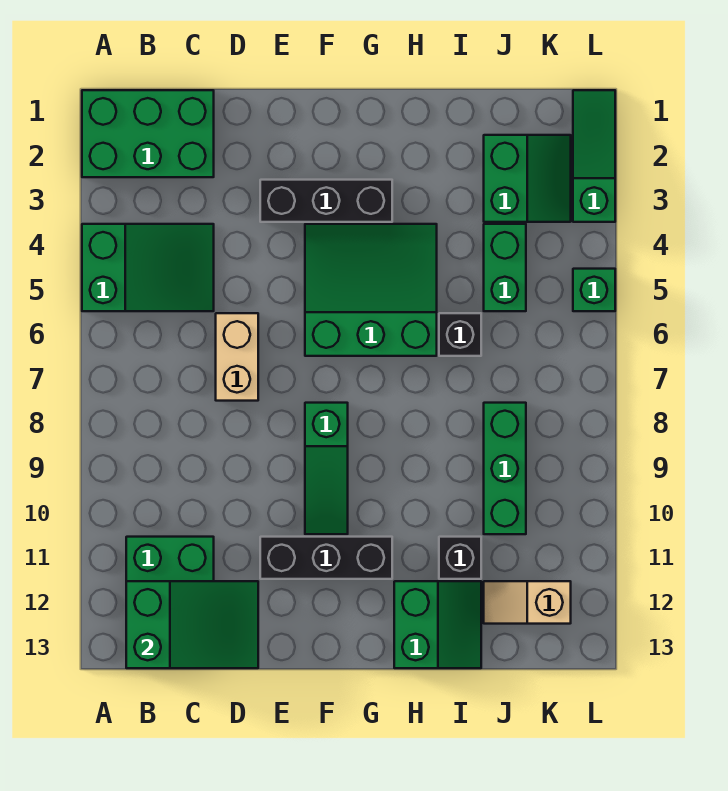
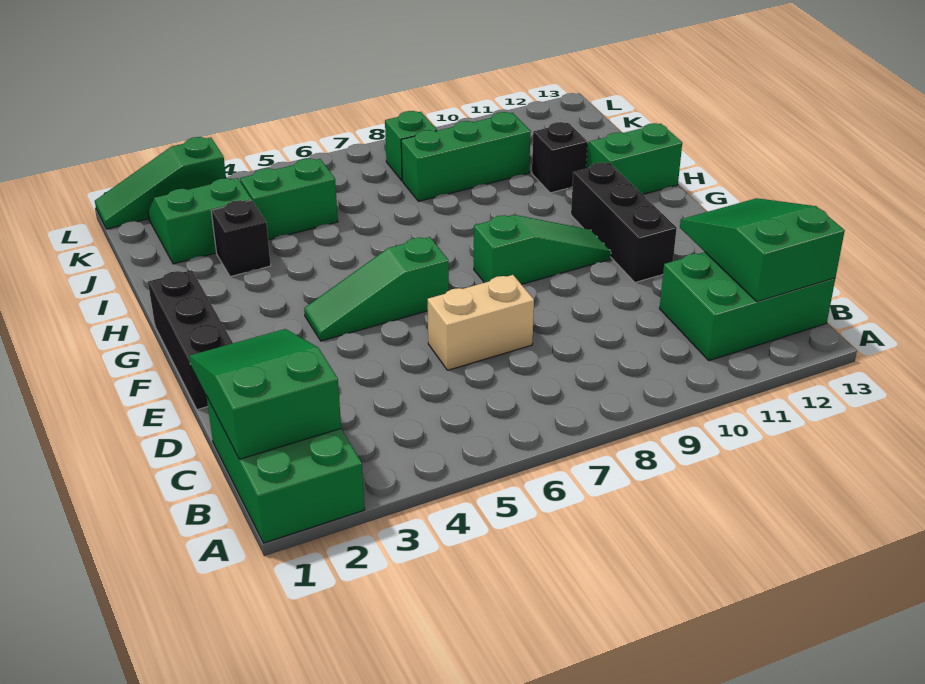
green 2x3 slope [82,224,214,311] -> green 2x3 slope moved to [189,329,341,459]
black 1x3 brick [260,180,392,222] -> black 1x3 brick moved to [148,270,233,410]
green 3x3 slope [305,224,437,356] -> green 1x3 slope [304,237,449,341]
black 1x1 brick [439,313,481,356] -> black 1x1 brick moved to [211,200,271,277]
tan 1x2 slope [484,581,571,624] -> none
green 1x1 brick [573,269,615,311] -> green 1x1 brick moved to [385,111,437,181]

